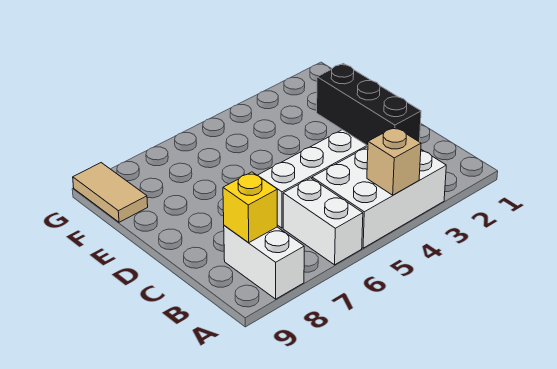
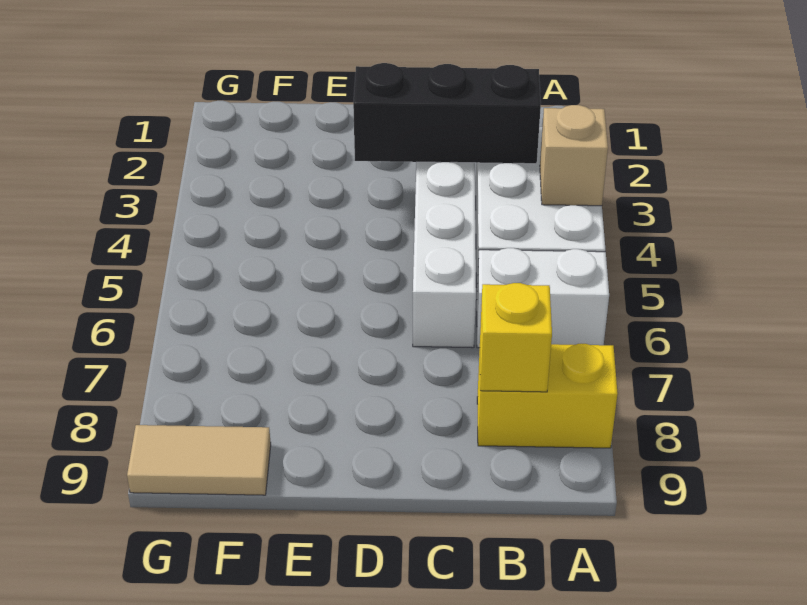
white 1x2 brick [224,225,304,299] -> yellow 1x2 brick [477,344,618,448]

